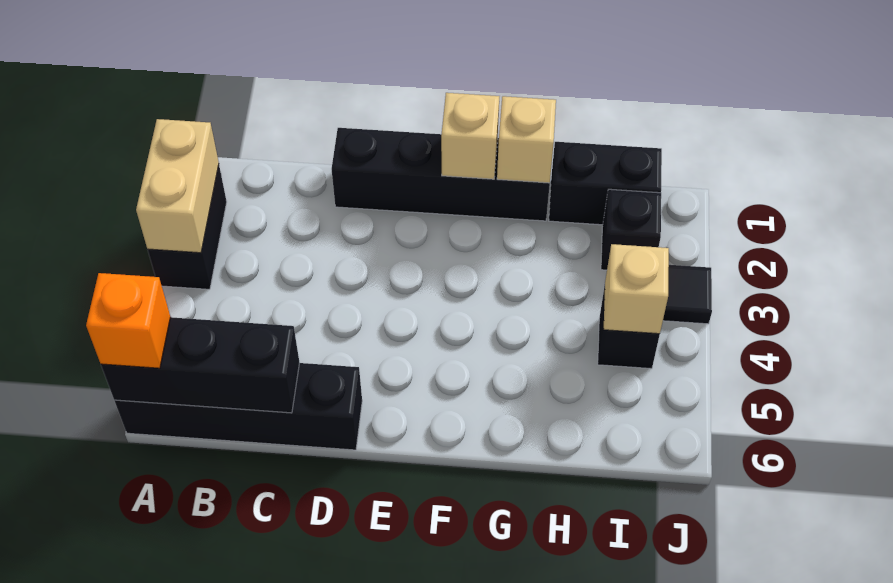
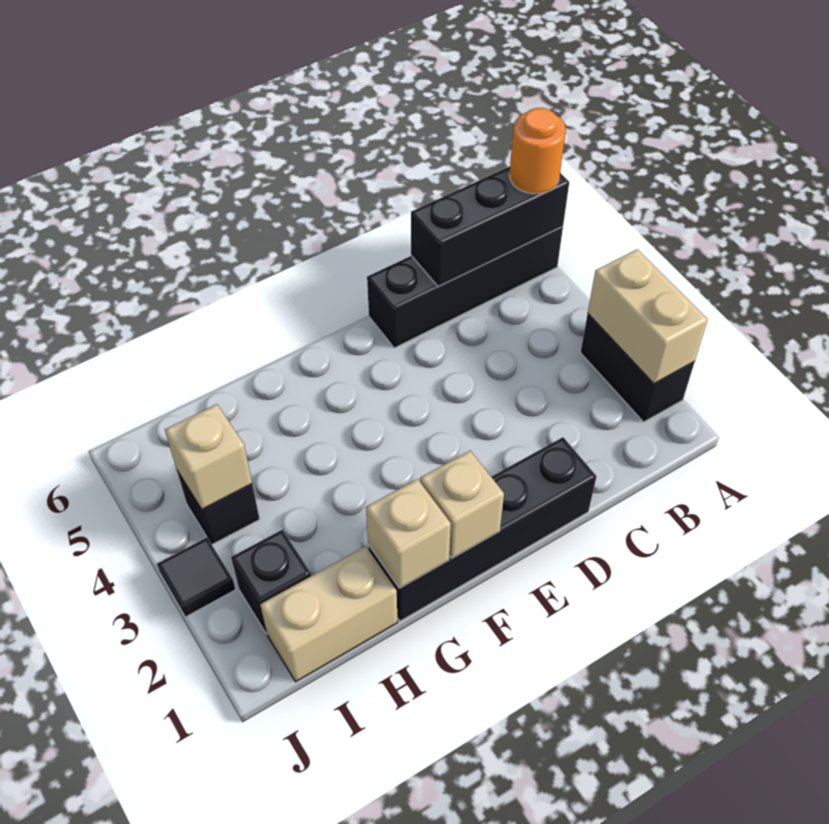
orange 1x1 brick [86,273,170,368] -> orange 1x1 round brick [509,108,566,194]
black 1x2 brick [549,142,662,225] -> tan 1x2 brick [260,546,398,682]

